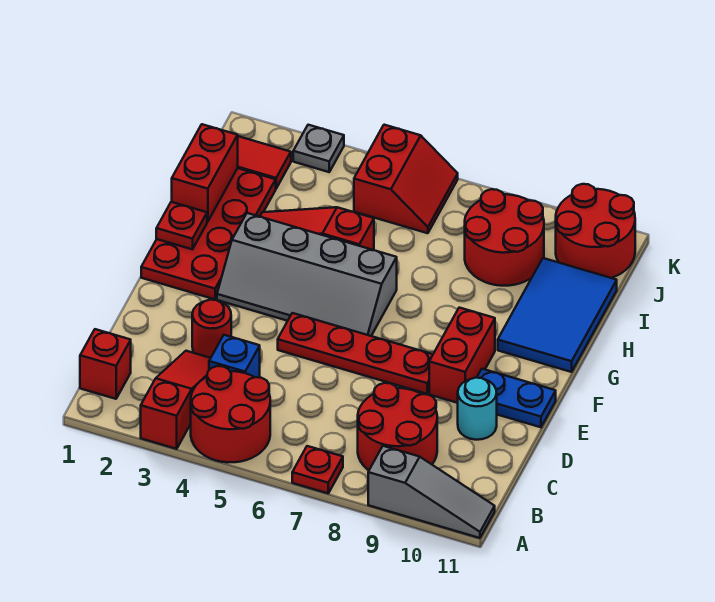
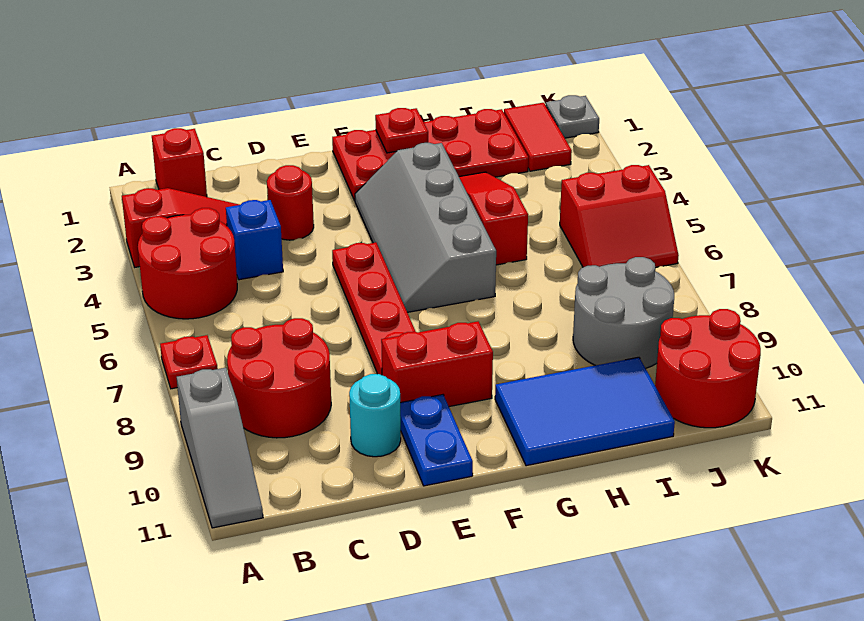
red 1x2 brick [172,124,238,222] -> none
red 2x2 round brick [465,189,544,286] -> grey 2x2 round brick [573,257,674,368]
grey 1x1 plate [293,125,344,172] -> grey 1x1 plate moved to [546,95,599,138]

